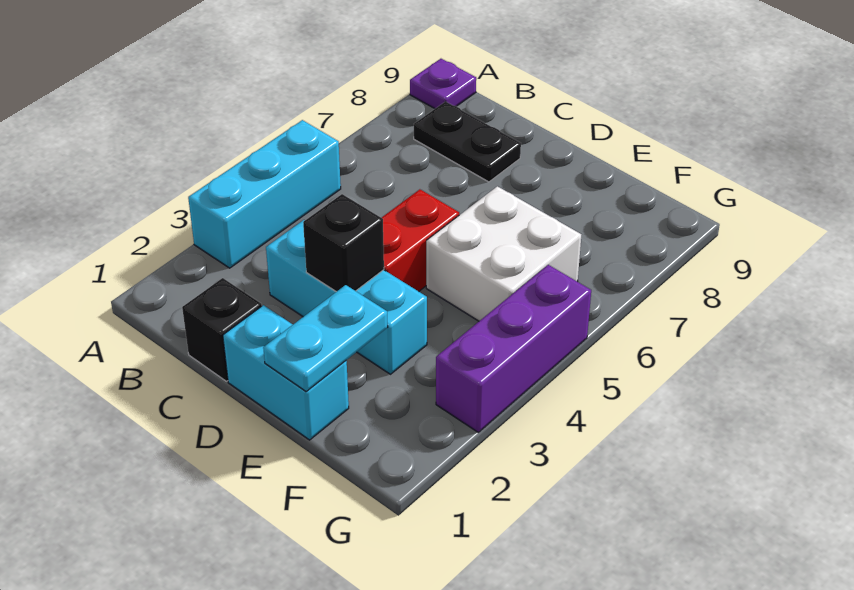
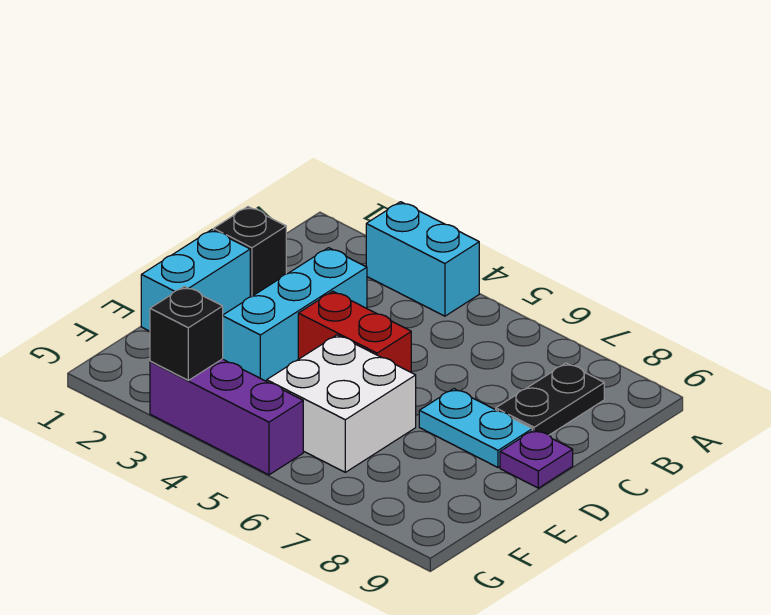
cyan 1x3 brick [188,120,341,268] -> cyan 1x2 brick [366,202,479,316]
purple 1x1 plate [410,59,476,109] -> purple 1x1 plate moved to [500,430,573,488]
black 1x1 brick [303,194,384,292] -> black 1x1 brick moved to [150,286,223,380]
cyan 1x2 plate [263,285,388,392] -> cyan 1x2 plate moved to [419,389,532,467]

